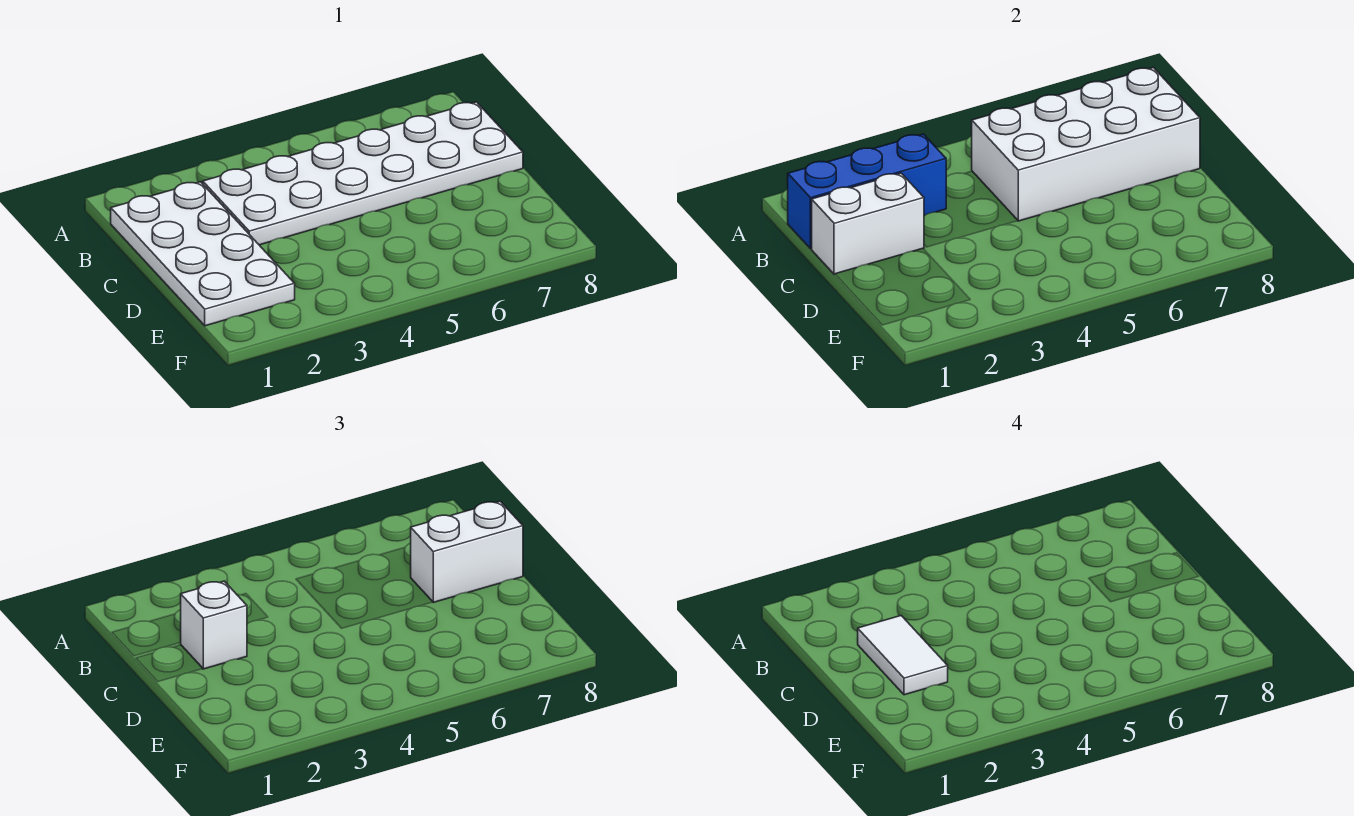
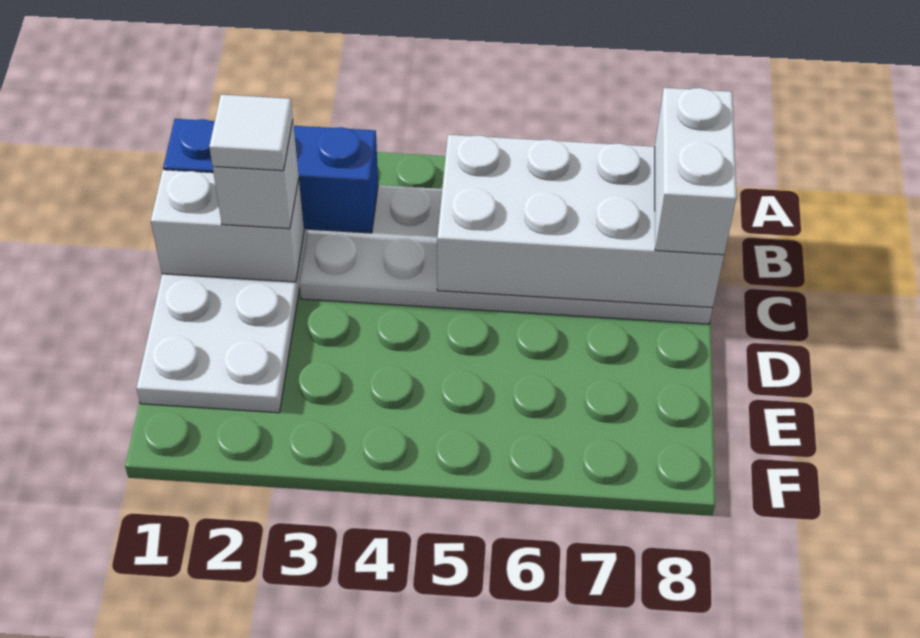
white 1x2 tile [858,616,948,695] -> white 1x1 tile [209,95,293,171]
white 1x2 brick [411,501,523,602] -> white 1x2 brick turned to [655,88,737,255]

